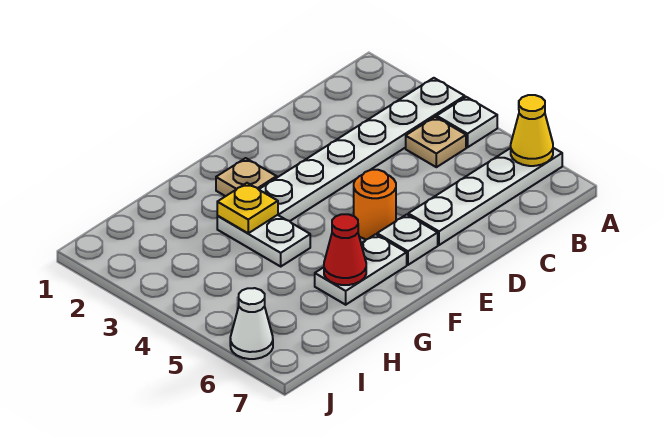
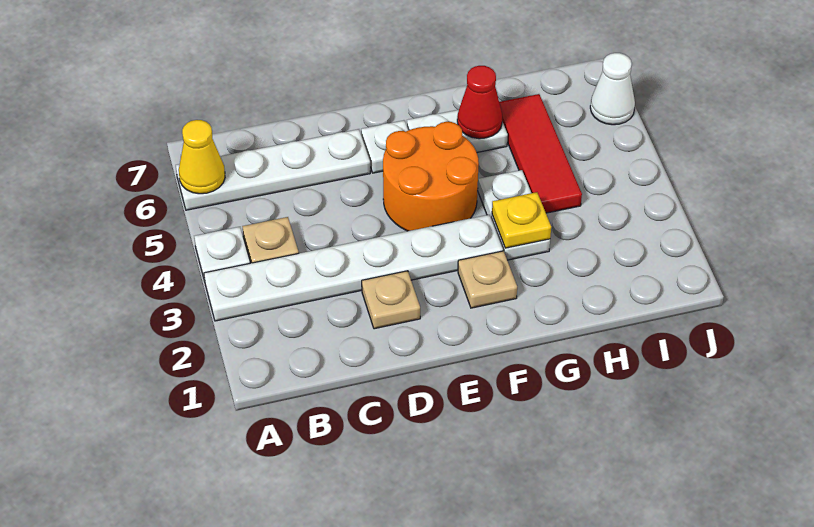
none -> tan 1x1 plate [362,271,420,329]
orange 1x1 round brick [354,170,396,239] -> orange 2x2 round brick [383,122,479,231]
none -> red 1x3 tile [499,94,582,213]

